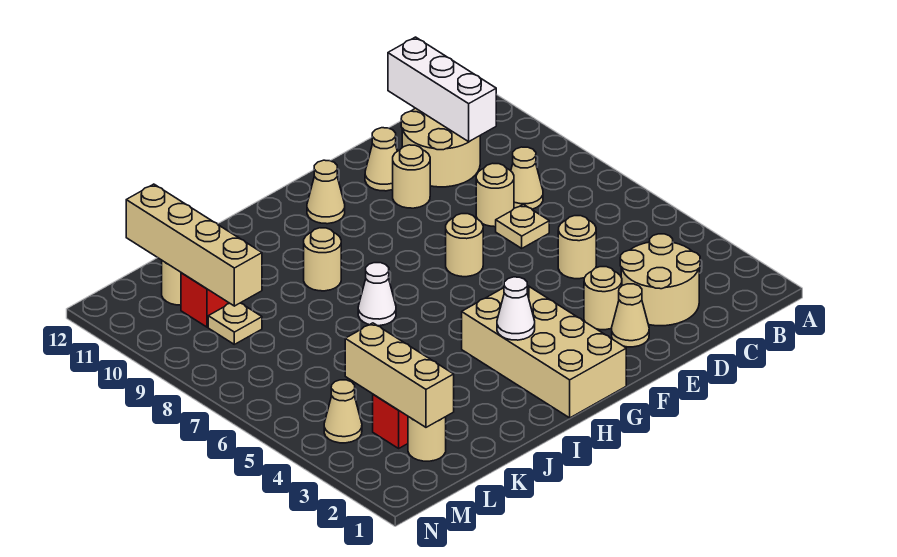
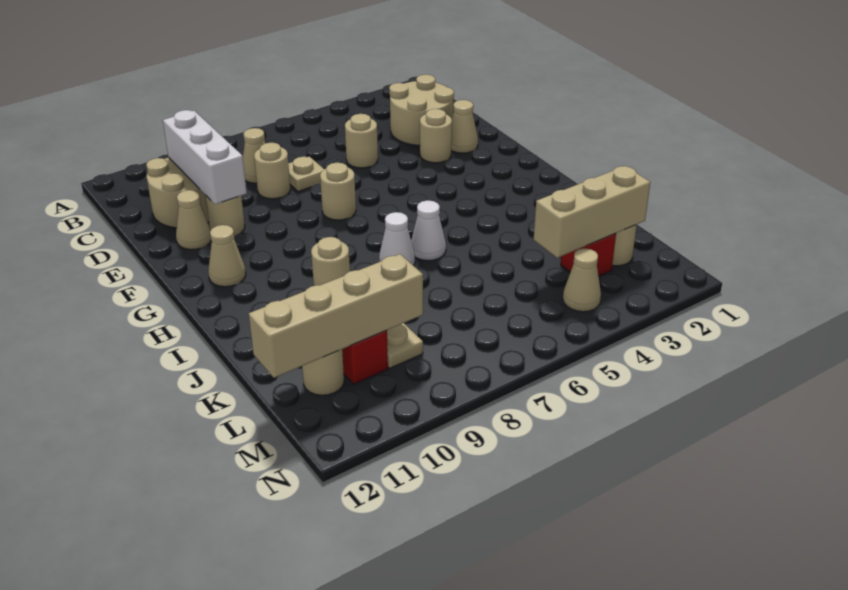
white 1x3 brick [388,37,496,142] -> white 1x3 brick turned to [163,110,247,204]
tan 2x4 brick [462,285,626,418] -> none
white 1x1 cone [497,277,535,340] -> white 1x1 cone moved to [411,200,446,260]

